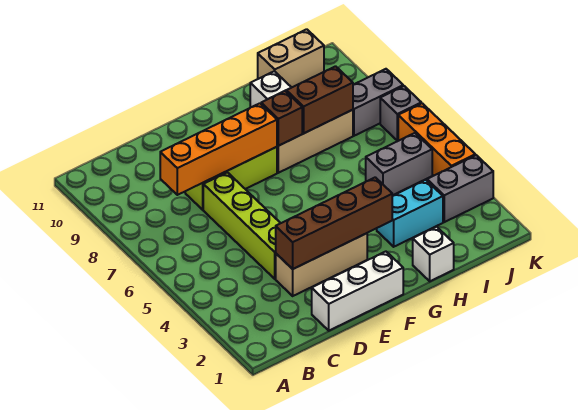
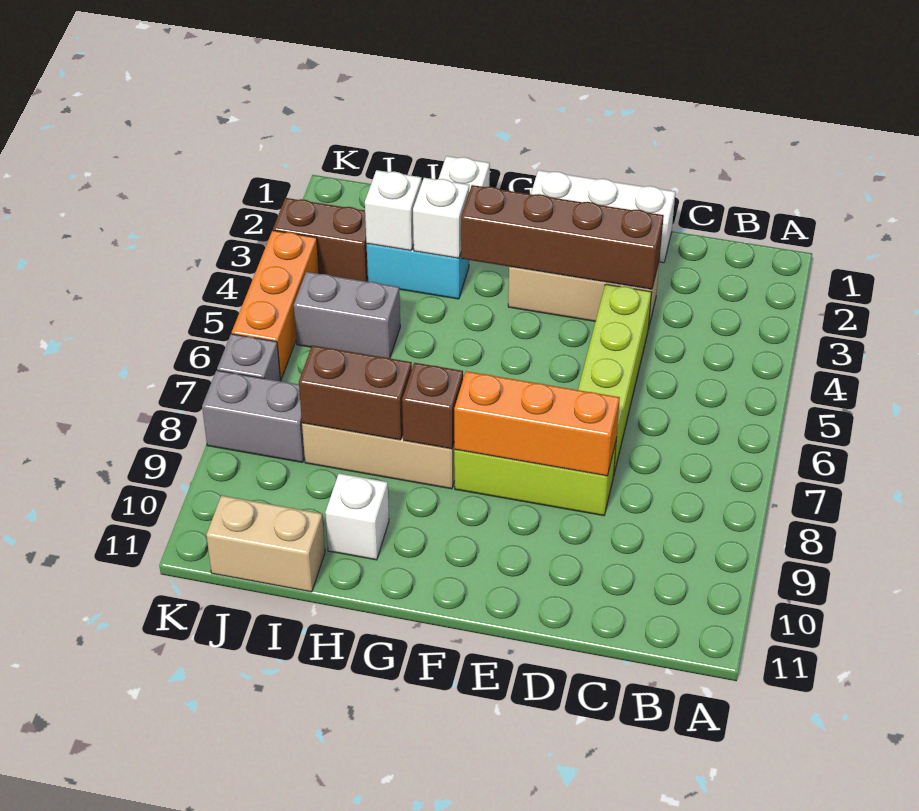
orange 1x4 brick [160,103,277,195] -> orange 1x3 brick [454,371,620,476]
none -> white 1x1 brick [413,178,469,258]
none -> white 1x1 brick [365,170,422,251]
grey 1x2 brick [427,155,493,222] -> brown 1x2 brick [273,198,368,282]

